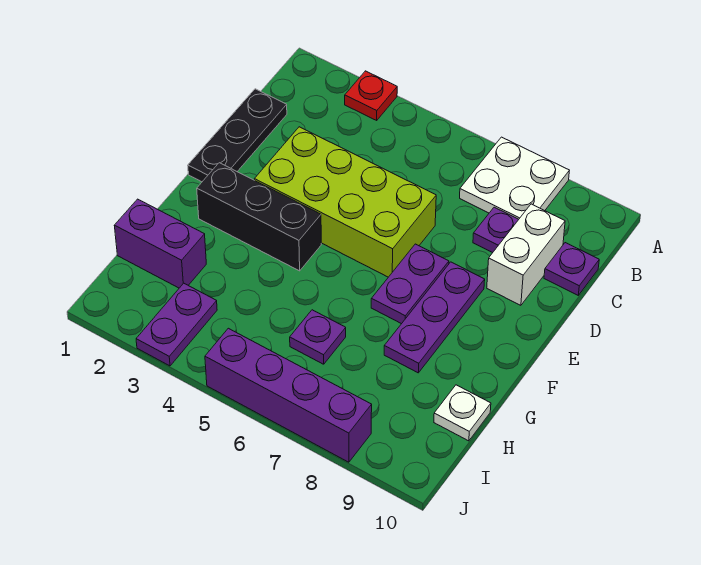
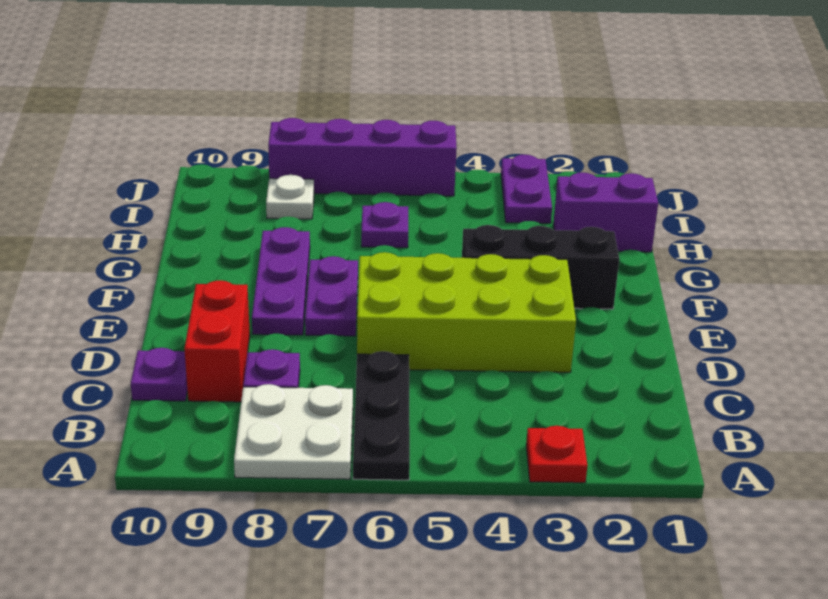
black 1x3 plate [188,89,287,182] -> black 1x3 plate moved to [353,351,410,480]
white 1x2 brick [487,204,565,305] -> red 1x2 brick [184,280,250,402]
white 1x1 plate [434,385,491,441] -> white 1x1 plate moved to [266,175,314,219]

